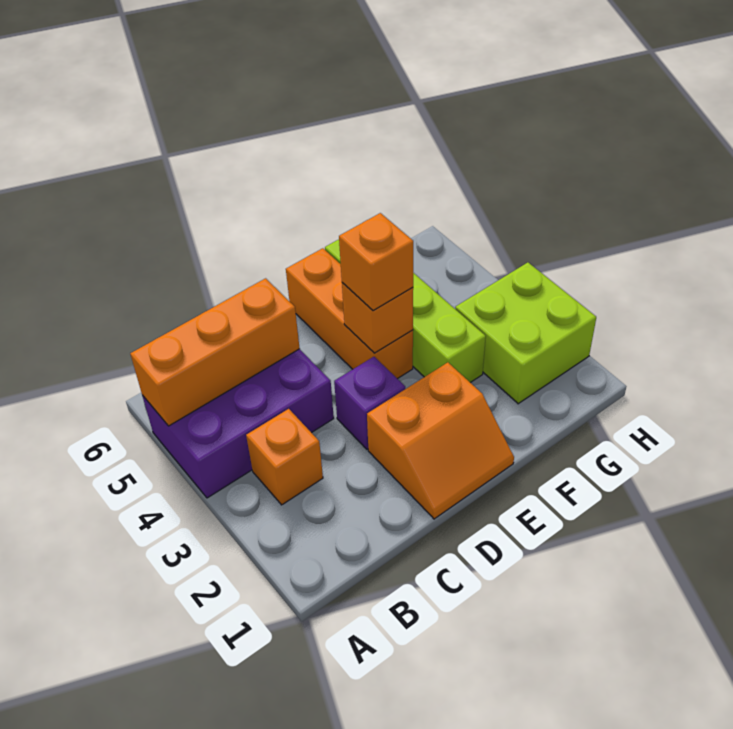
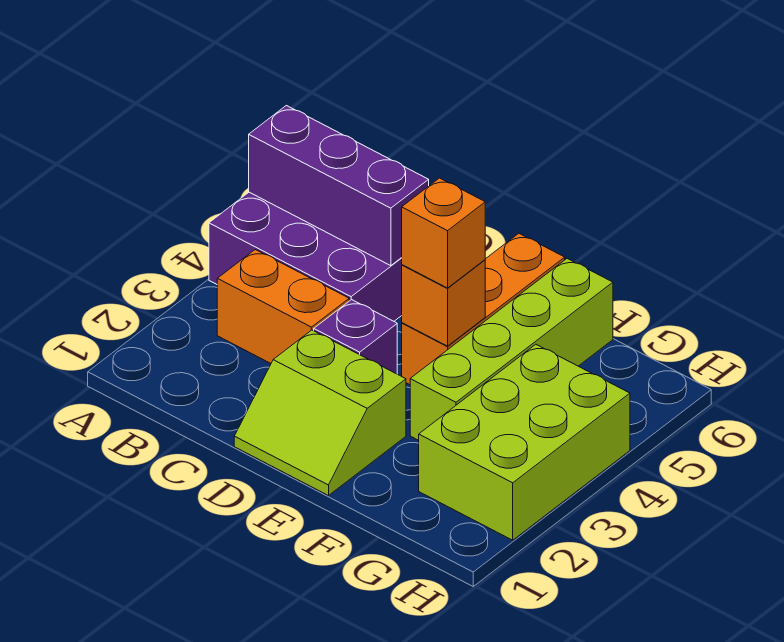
orange 1x3 brick [130,278,300,426] -> purple 1x3 brick [249,106,429,266]
orange 1x1 brick [246,409,323,505] -> orange 1x2 brick [217,250,349,363]
orange 2x2 slope [367,362,514,519] -> lime 2x2 slope [234,330,406,496]
lime 2x2 brick [455,262,596,404] -> lime 2x3 brick [419,344,630,540]

